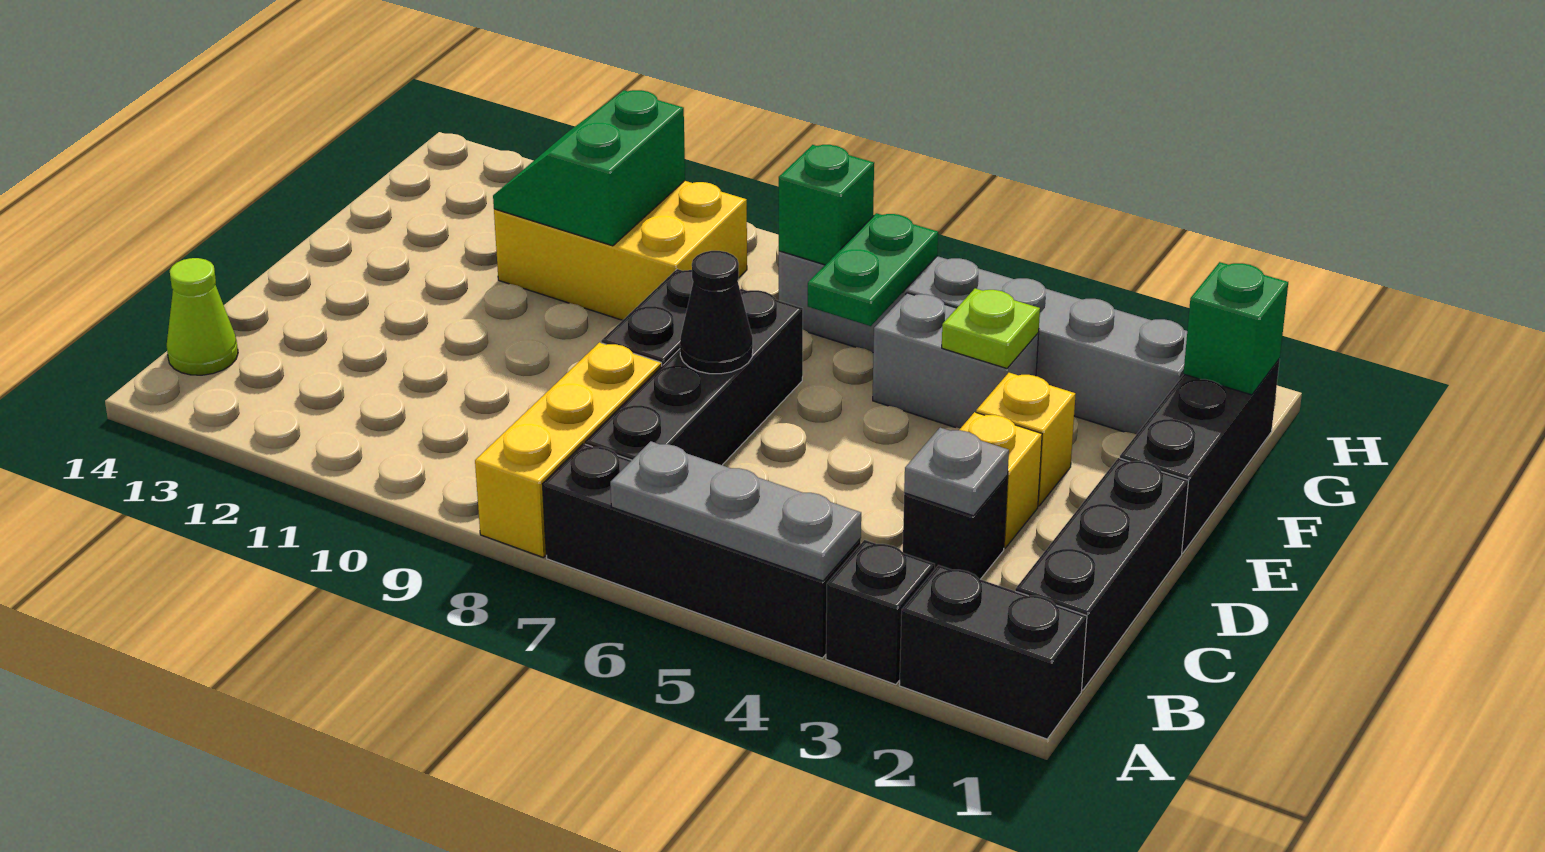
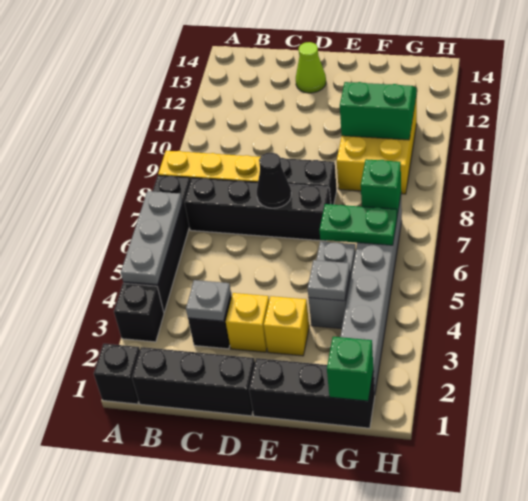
black 1x2 brick [899,565,1087,739] -> black 1x1 brick [94,344,140,404]
lime 1x1 cone [167,258,238,375] -> lime 1x1 cone moved to [296,42,326,93]
lime 1x1 plate [942,288,1040,369] -> grey 1x1 plate [308,260,350,301]

